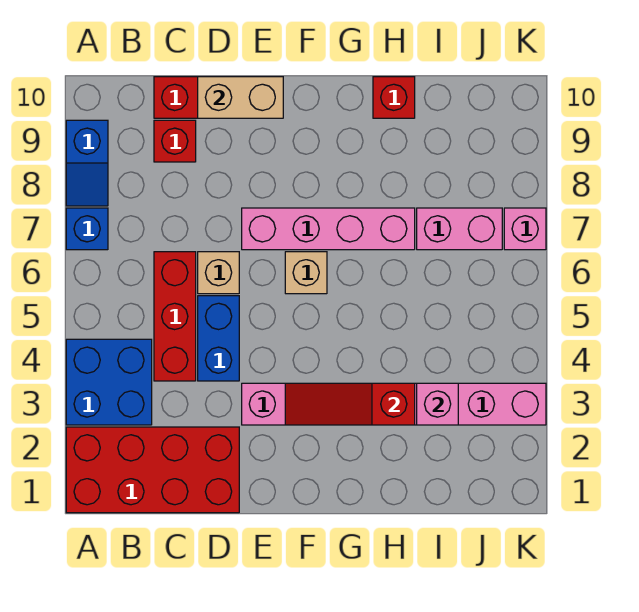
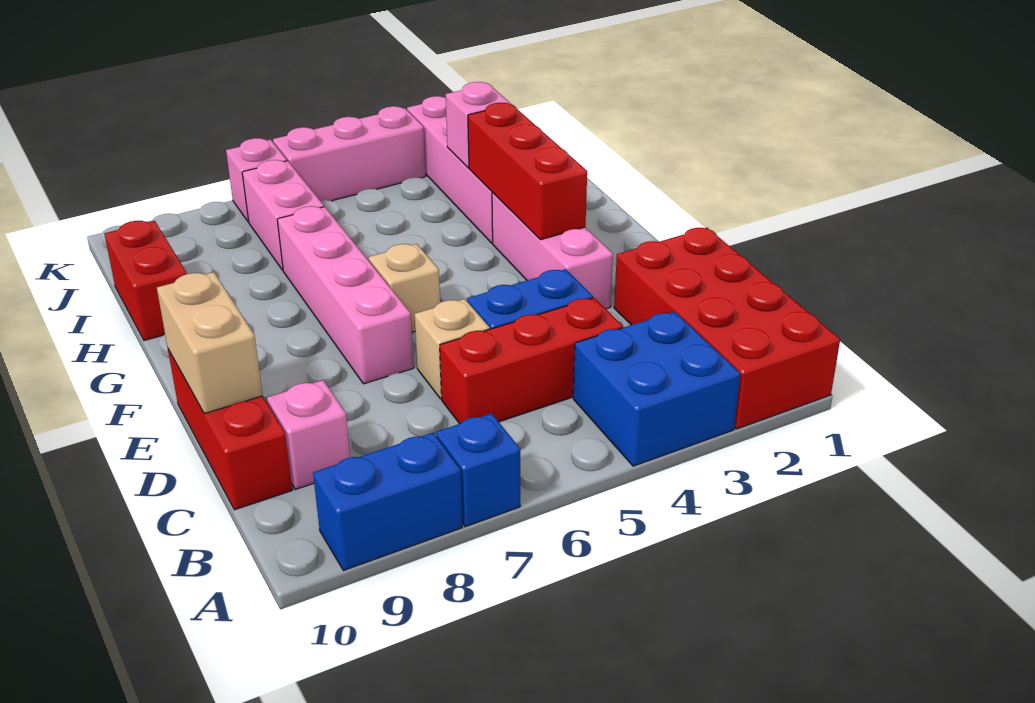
blue 1x2 slope [66,120,108,206] -> blue 1x2 brick [313,433,462,571]
red 1x1 brick [154,120,196,162] -> pink 1x1 brick [267,380,350,489]
red 1x3 slope [285,383,415,425] -> red 1x3 brick [468,103,587,240]
red 1x1 brick [373,77,415,118] -> red 1x2 brick [104,221,187,341]
none -> pink 1x3 brick [273,106,426,201]

